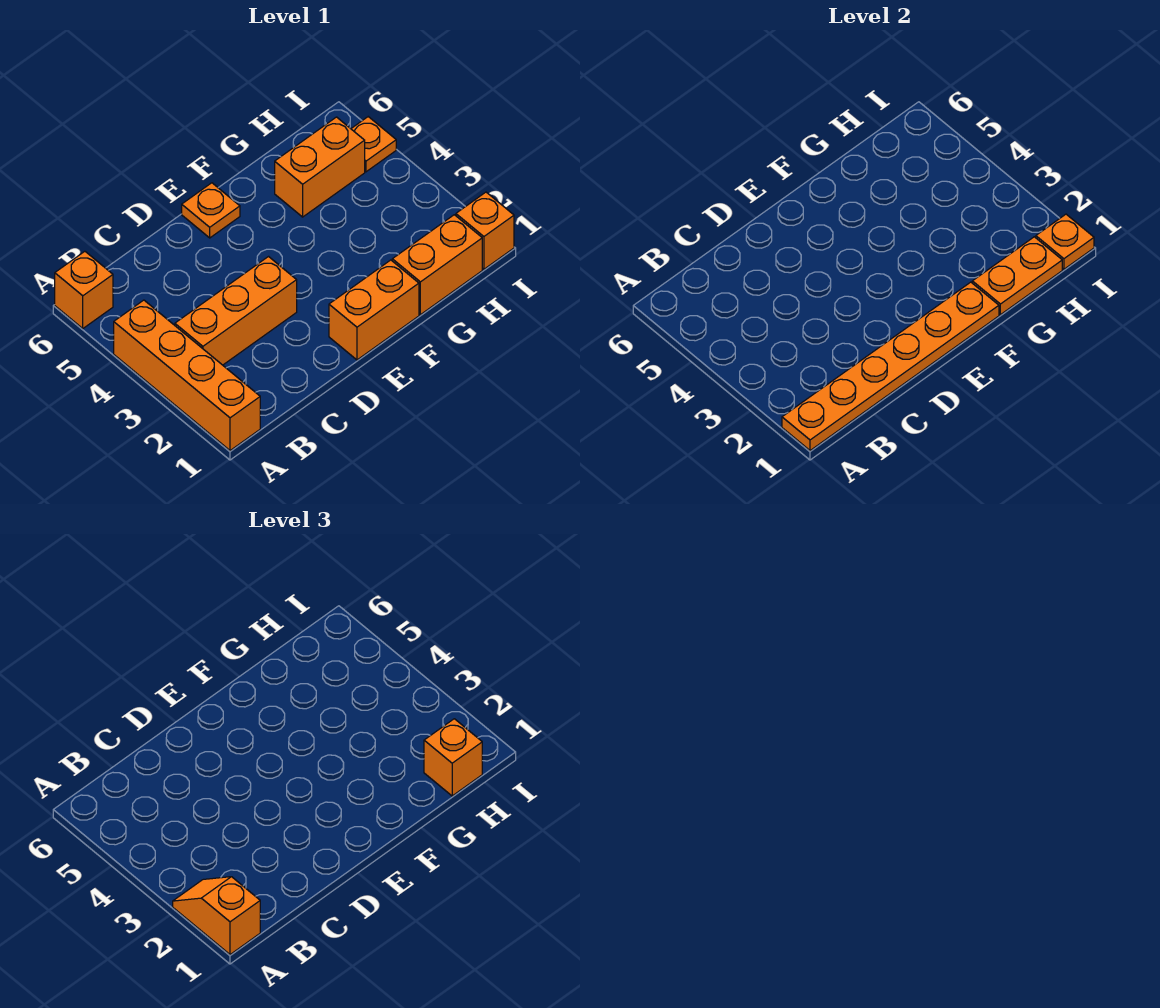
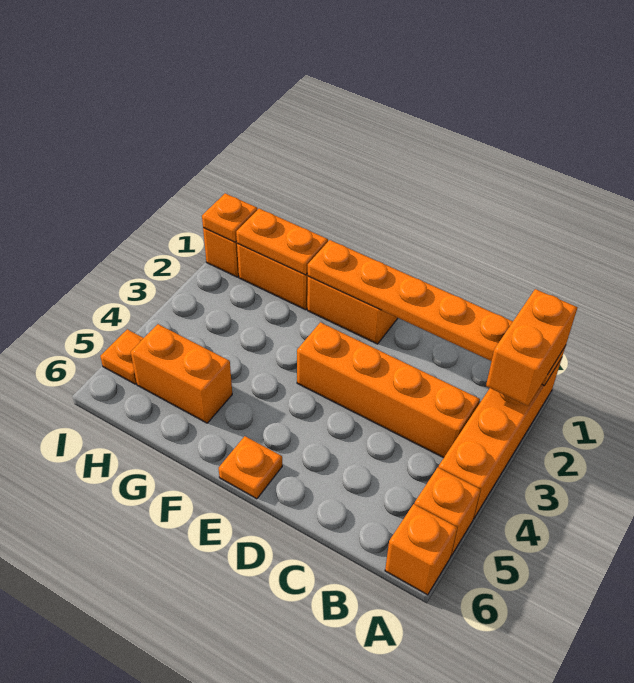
orange 1x2 slope [173,877,260,955] -> orange 1x2 brick [486,289,578,406]
orange 1x3 brick [175,257,297,365] -> orange 1x4 brick [297,322,480,458]
orange 1x1 brick [424,719,482,796] -> orange 1x1 brick moved to [414,468,481,556]

